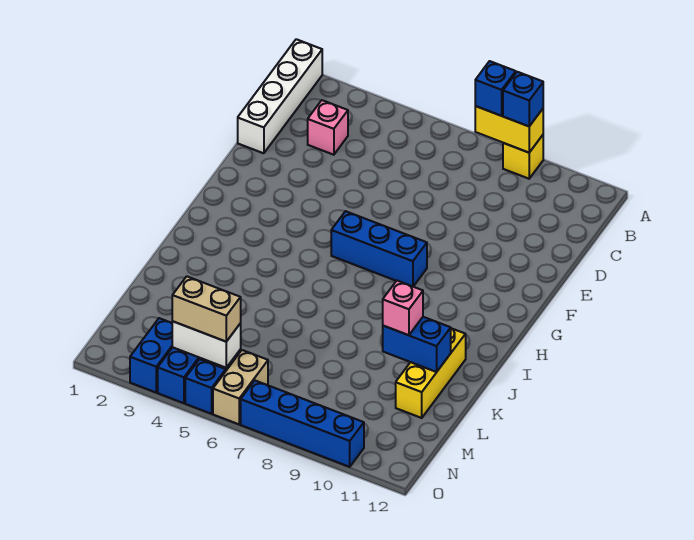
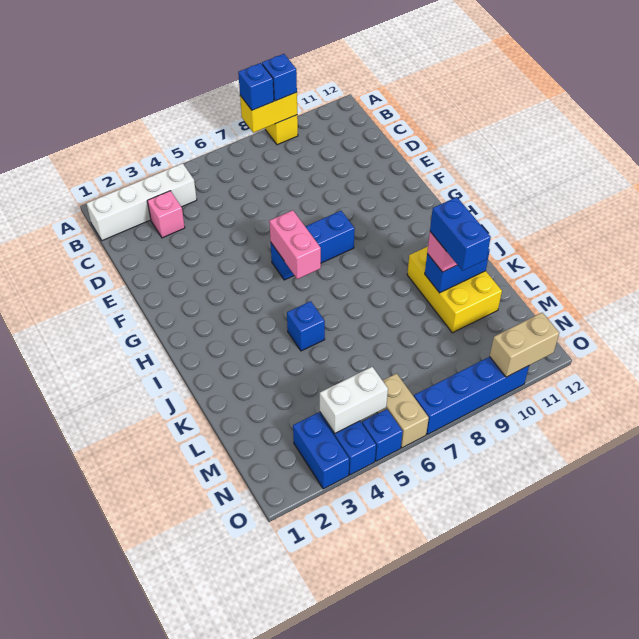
white 1x4 brick [238,39,322,153] -> white 1x4 brick turned to [86,163,197,241]
none -> pink 1x2 brick [269,210,321,279]
none -> blue 1x1 brick [287,301,325,351]
yellow 1x3 brick [396,328,466,418] -> yellow 2x3 brick [407,247,502,333]
none -> blue 1x2 brick [430,197,491,271]
tan 1x2 brick [172,276,241,342] -> tan 1x2 brick moved to [490,313,559,377]

